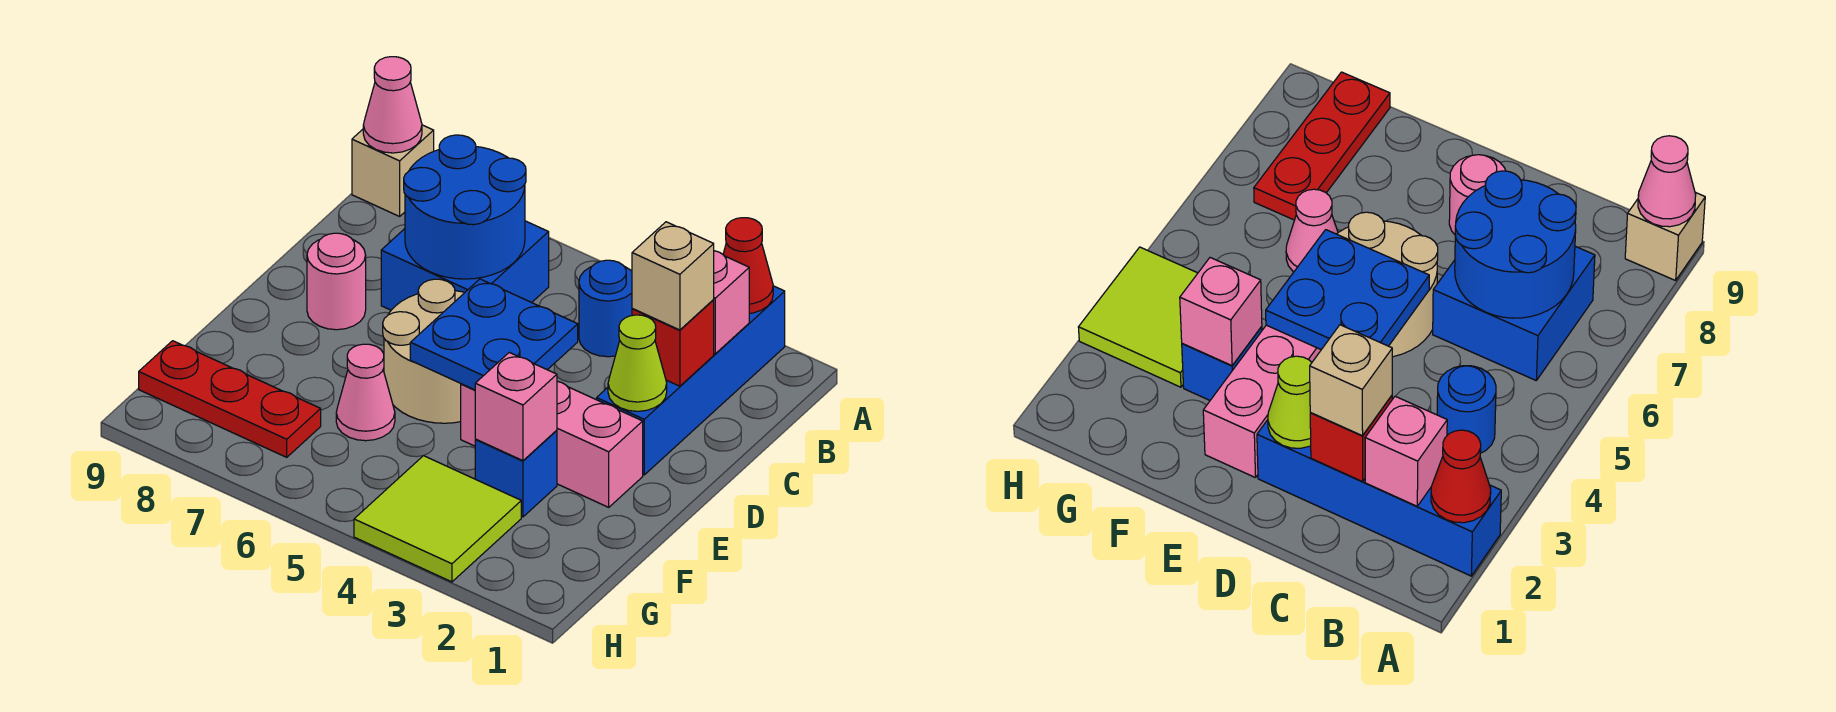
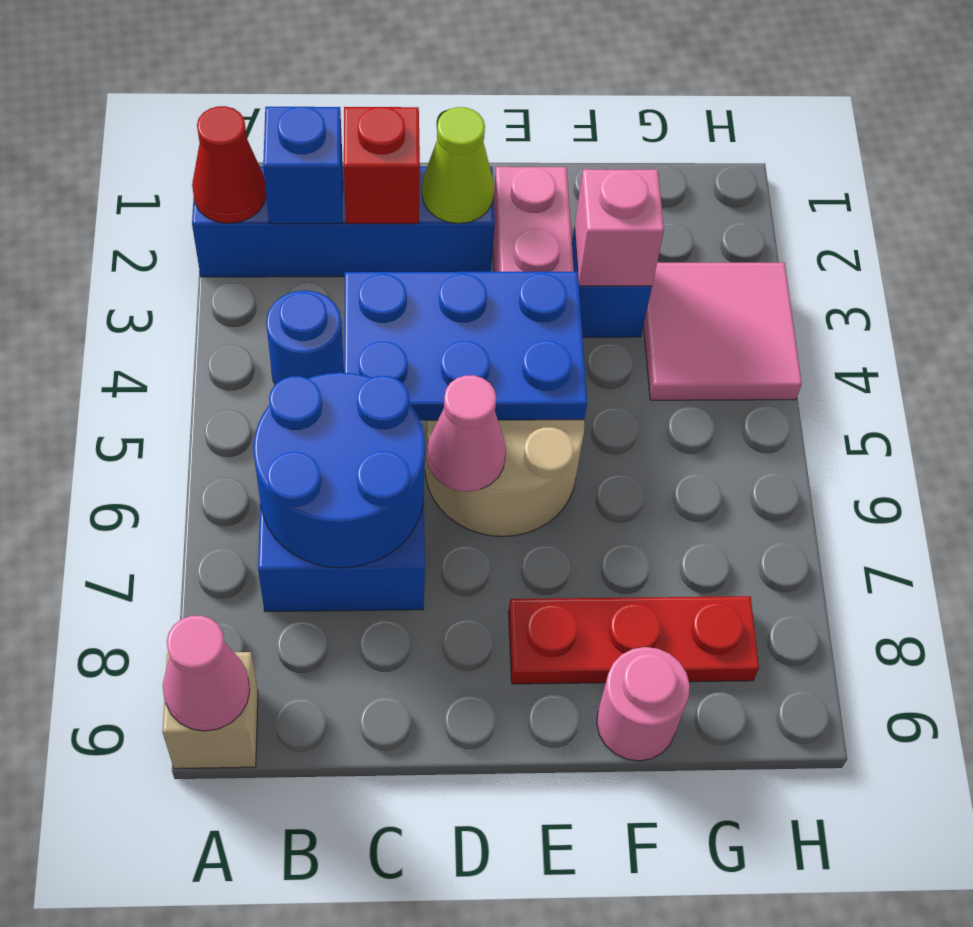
pink 1x1 brick [713,251,749,354] -> blue 1x1 brick [263,107,343,224]
tan 1x1 brick [632,222,714,330] -> none
blue 2x2 plate [410,279,578,390] -> blue 2x3 plate [344,272,587,420]
pink 1x1 round brick [307,233,366,330] -> pink 1x1 round brick moved to [597,647,690,761]
pink 1x1 cone [336,344,395,441] -> pink 1x1 cone moved to [427,375,506,492]
lime 2x2 tile [354,456,521,582] -> pink 2x2 tile [644,263,802,400]
red 1x3 plate [139,341,321,457] -> red 1x3 plate turned to [509,596,759,684]

